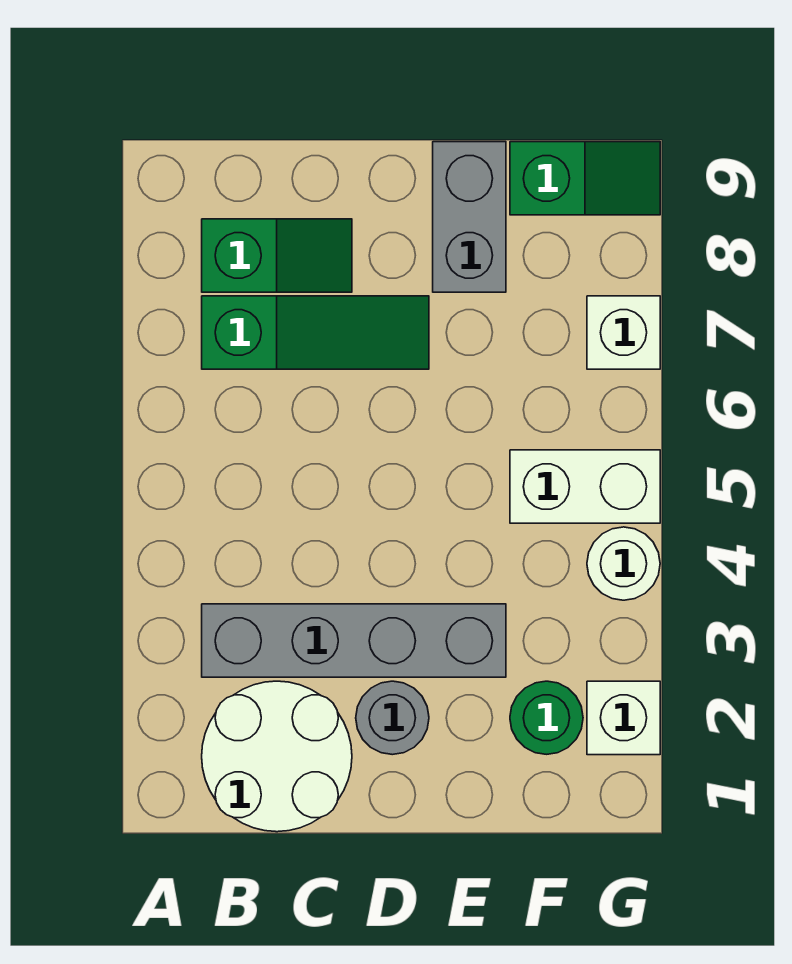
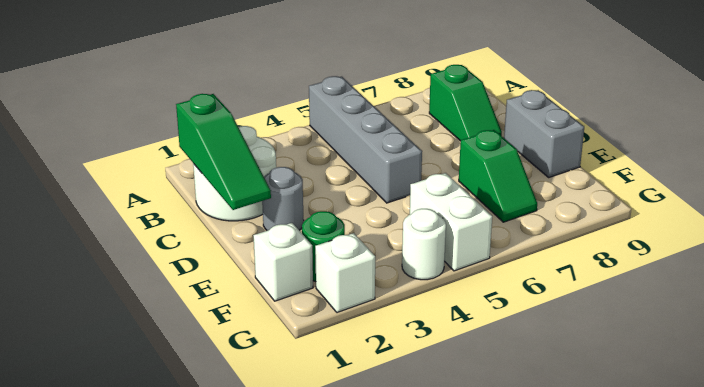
grey 1x4 brick [202,604,506,677] -> grey 1x4 brick moved to [309,76,422,203]
green 1x3 slope [202,296,429,369] -> green 1x3 slope moved to [176,94,271,210]
grey 1x2 brick [433,142,506,292] -> grey 1x2 brick turned to [504,90,584,177]
green 1x2 slope [510,142,660,215] -> green 1x2 slope moved to [459,130,537,222]
white 1x1 brick [587,296,660,369] -> white 1x1 brick moved to [254,223,313,301]

